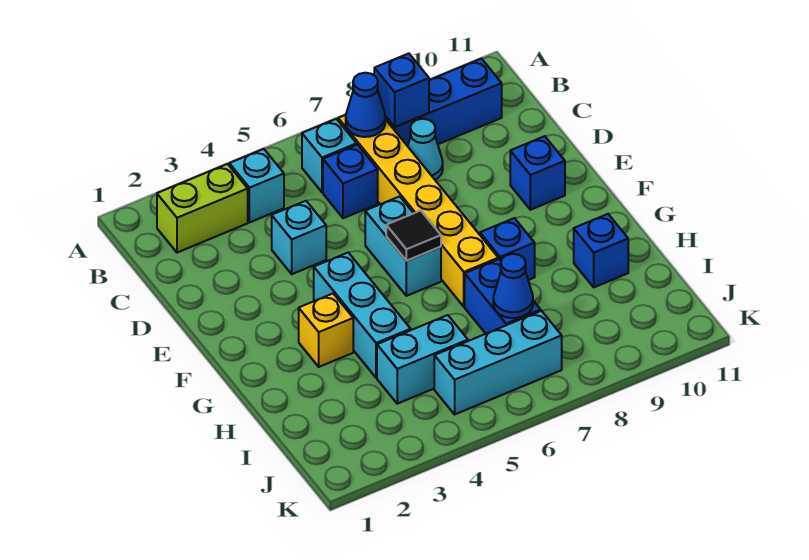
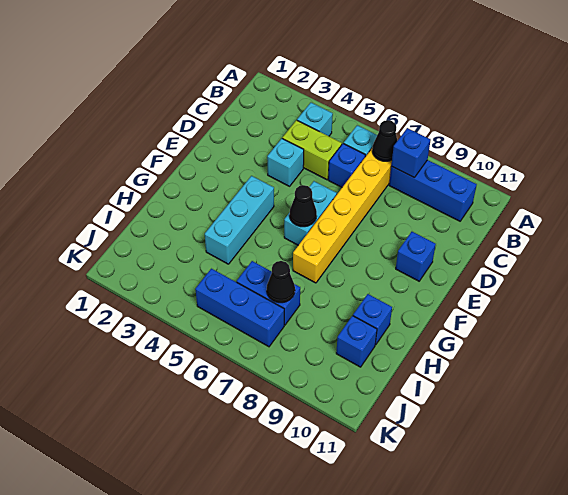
lime 1x2 brick [157,164,248,253] -> lime 1x2 brick moved to [282,120,342,180]
blue 1x1 cone [346,73,385,137] -> black 1x1 cone [372,120,397,161]
cyan 1x1 cone [408,119,443,180] -> none
black 1x1 tile [386,211,441,261] -> black 1x1 cone [289,185,317,227]
yellow 1x1 brick [299,294,353,367] -> none
blue 1x1 brick [480,218,535,280] -> blue 1x1 brick moved to [336,316,377,367]
blue 1x2 brick [465,259,541,334] -> blue 1x2 brick turned to [237,261,300,325]
cyan 1x2 brick [377,315,468,404] -> none
blue 1x1 cone [493,254,533,318] -> black 1x1 cone [267,261,295,303]
cyan 1x3 brick [434,311,562,414] -> blue 1x3 brick [195,269,284,347]

